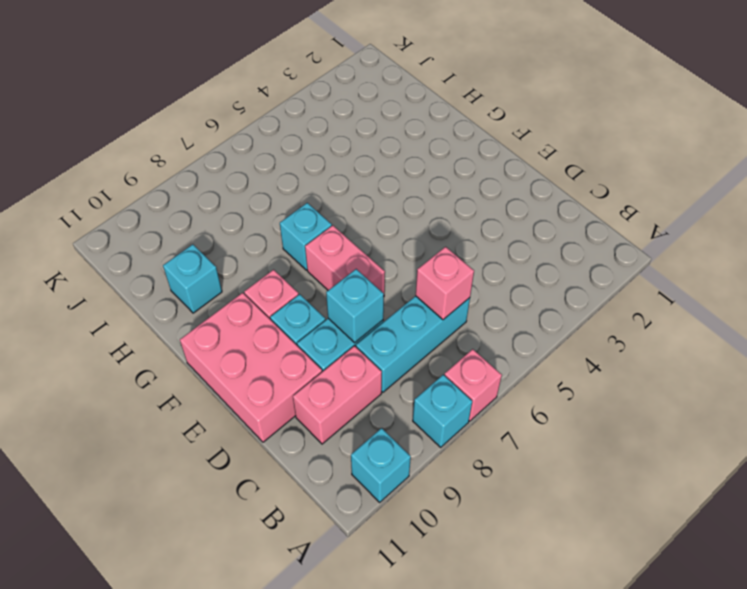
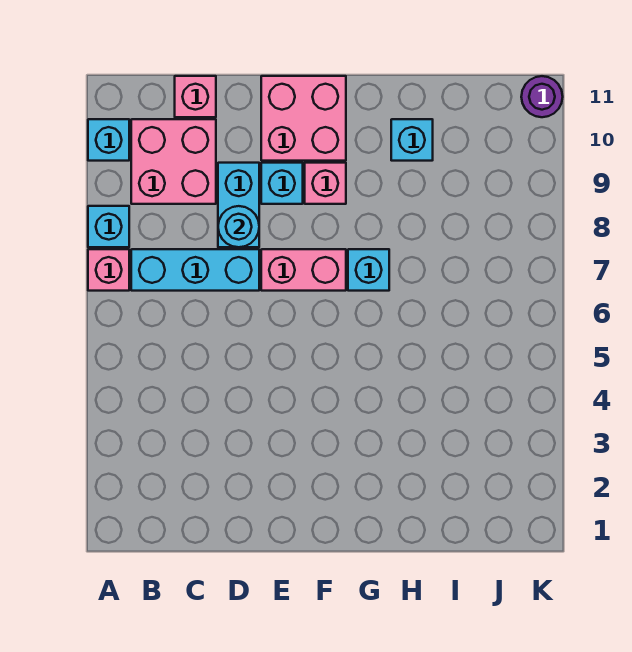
cyan 1x3 brick [356,296,470,392] -> cyan 1x3 brick turned to [131,249,259,291]
pink 1x1 brick [416,247,474,320] -> pink 1x1 brick moved to [175,76,216,117]
pink 1x2 brick [293,346,382,444] -> pink 2x2 brick [131,119,216,204]
cyan 1x1 brick [326,269,384,343] -> cyan 1x1 round brick [218,206,259,247]
pink 2x3 brick [180,293,322,442] -> pink 2x2 brick [261,76,346,161]
none -> purple 1x1 round brick [521,76,563,117]

